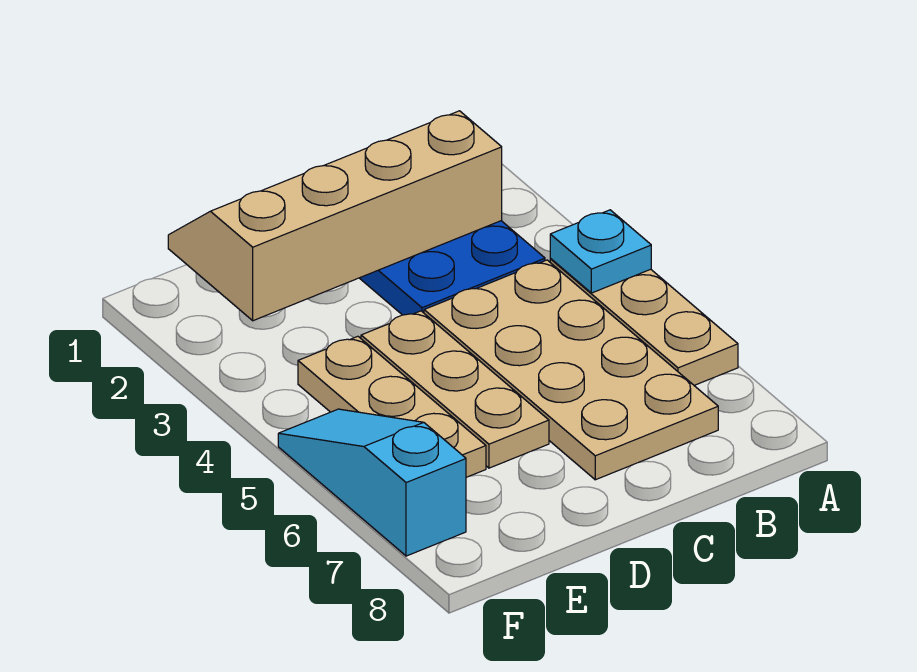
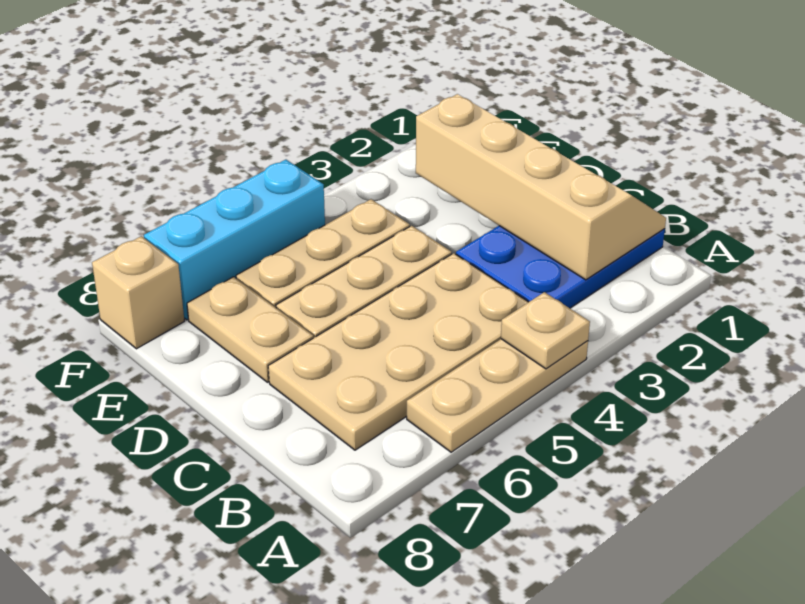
cyan 1x1 plate [550,210,651,293] -> tan 1x1 plate [501,292,590,369]
none -> tan 1x2 plate [187,277,314,382]
cyan 1x3 slope [278,409,466,556] -> cyan 1x3 brick [144,160,325,320]
none -> tan 1x1 brick [92,236,184,349]

